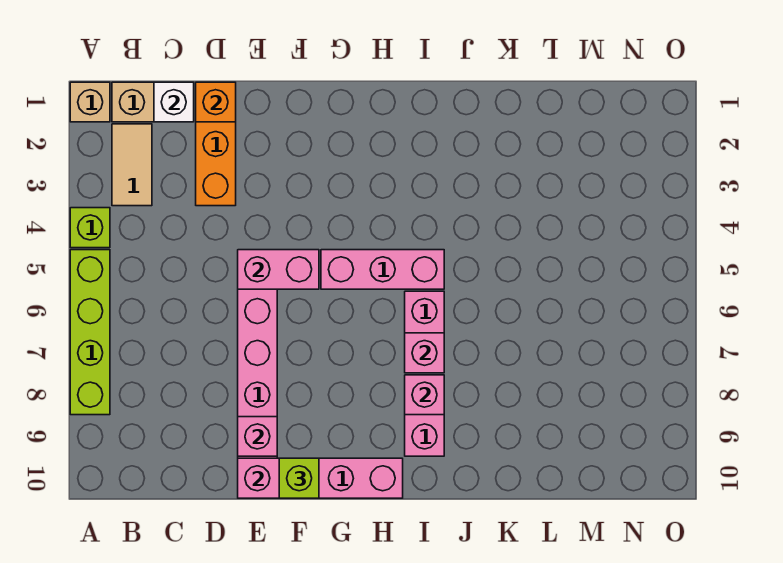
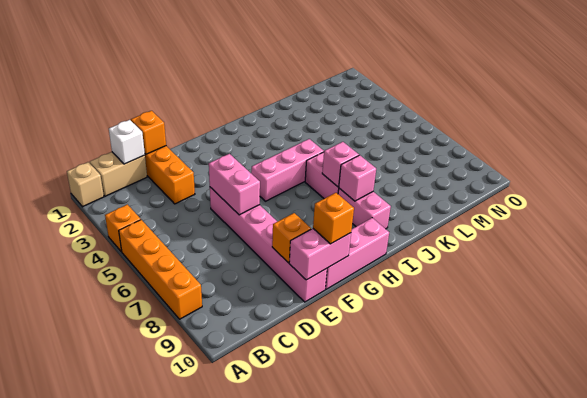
lime 1x1 brick [70,208,110,248] -> orange 1x1 brick [105,204,141,252]
lime 1x4 brick [70,250,110,415] -> orange 1x4 brick [119,220,202,319]
tan 1x2 tile [112,124,152,206] -> none
pink 1x2 brick [238,250,319,289] -> pink 1x2 brick turned to [209,154,260,215]
pink 1x1 brick [238,417,277,456] -> orange 1x1 brick [272,213,311,263]
lime 1x1 brick [279,458,319,498] -> orange 1x1 brick [313,193,354,244]

